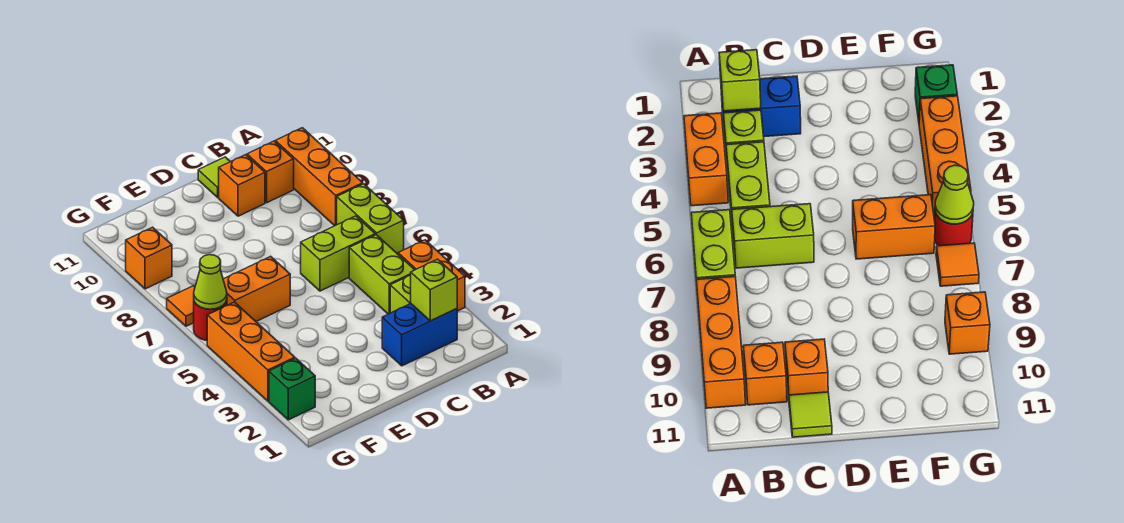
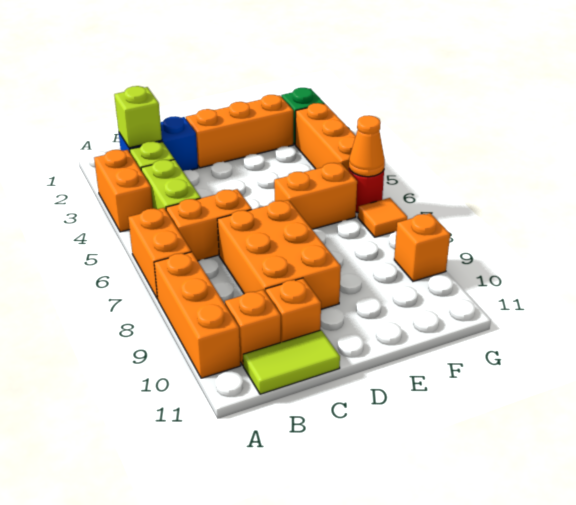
lime 1x2 brick [337,184,404,254] -> orange 1x2 brick [128,208,191,299]
lime 1x2 brick [301,216,375,291] -> orange 1x2 brick [166,189,252,261]
none -> orange 2x3 brick [217,200,341,309]
lime 1x1 tile [198,157,230,197] -> lime 1x2 tile [243,330,340,394]
none -> orange 1x3 brick [186,95,293,168]
lime 1x1 cone [194,255,227,309] -> orange 1x1 cone [349,115,385,177]

